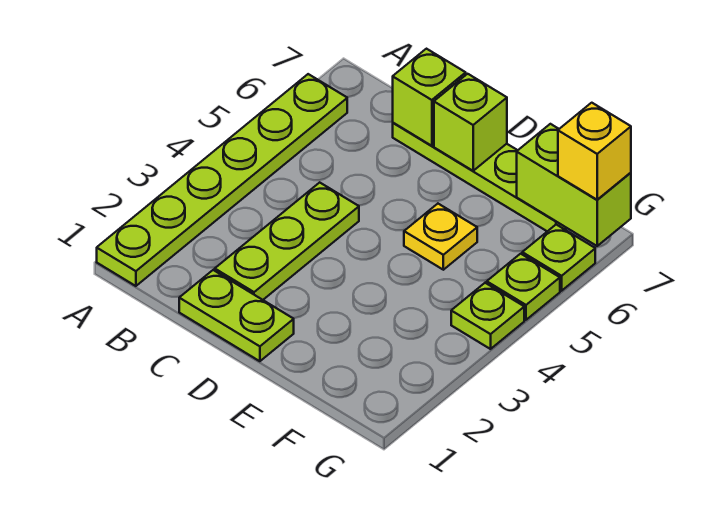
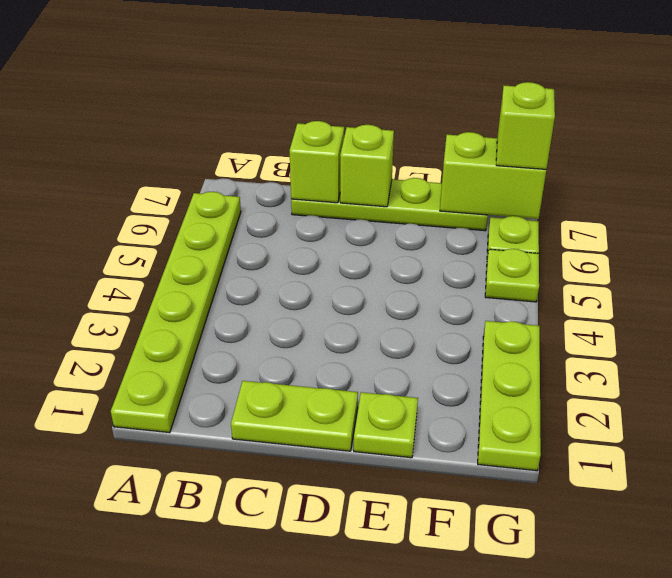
lime 1x3 plate [215,183,359,300] -> lime 1x3 plate moved to [478,321,541,471]
yellow 1x1 plate [404,204,477,270] -> none
lime 1x1 plate [451,283,524,349] -> lime 1x1 plate moved to [354,392,418,458]
yellow 1x1 brick [558,103,631,200] -> lime 1x1 brick [496,82,555,169]

